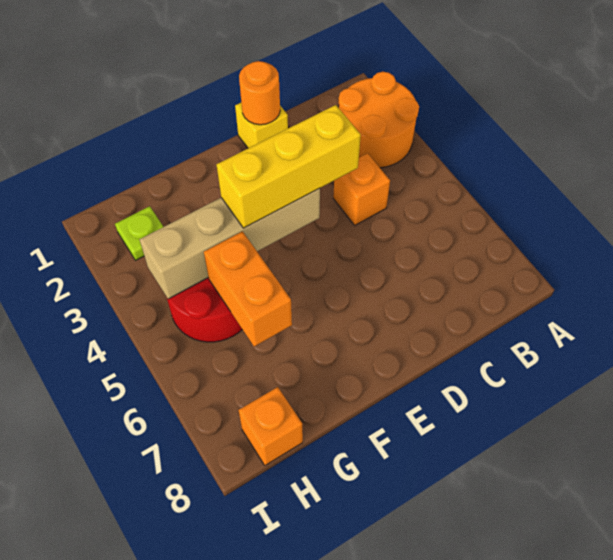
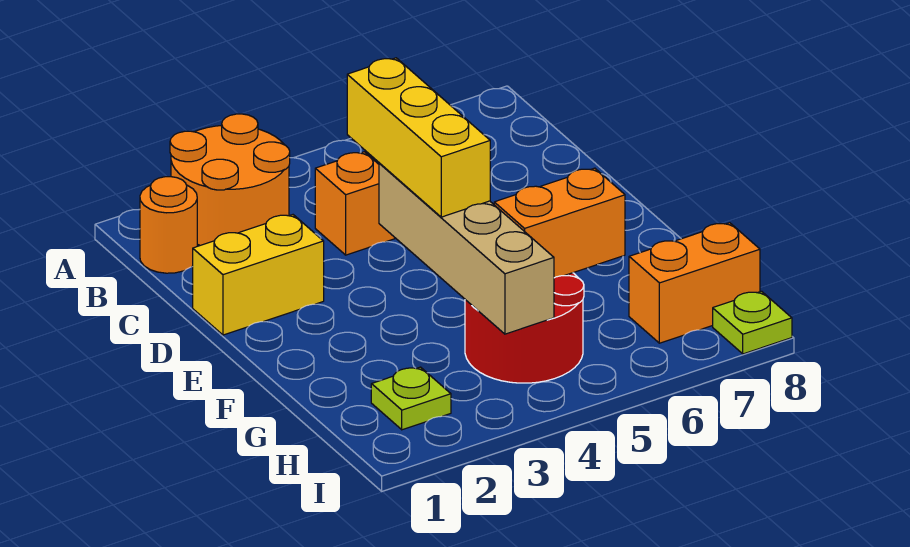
yellow 1x1 brick [235,103,288,148] -> yellow 1x2 brick [193,215,324,335]
orange 1x1 round brick [239,61,280,125] -> orange 1x1 round brick moved to [140,177,197,273]
orange 1x1 brick [239,387,303,465] -> orange 1x2 brick [629,223,760,343]
none -> lime 1x1 plate [713,291,792,354]

